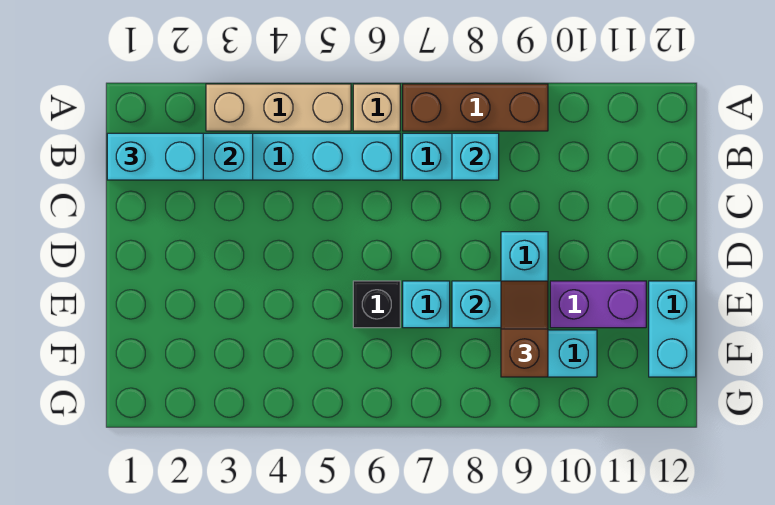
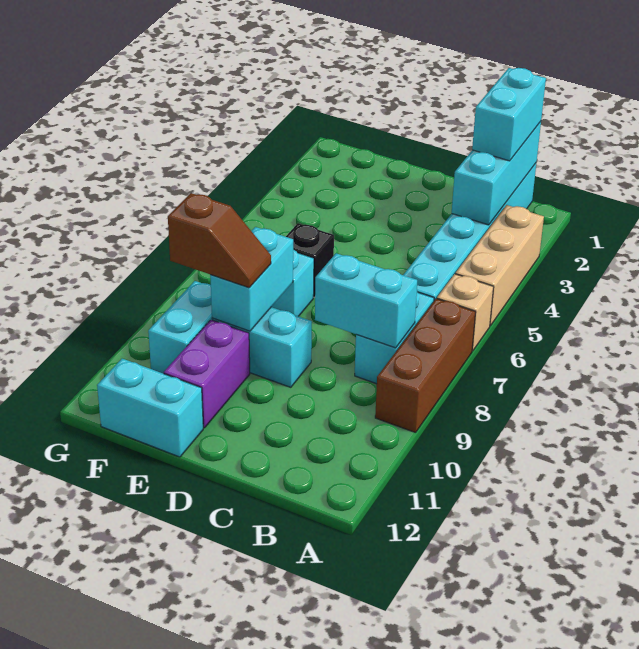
cyan 1x1 brick [452,133,499,180] -> cyan 1x2 brick [315,253,417,348]

